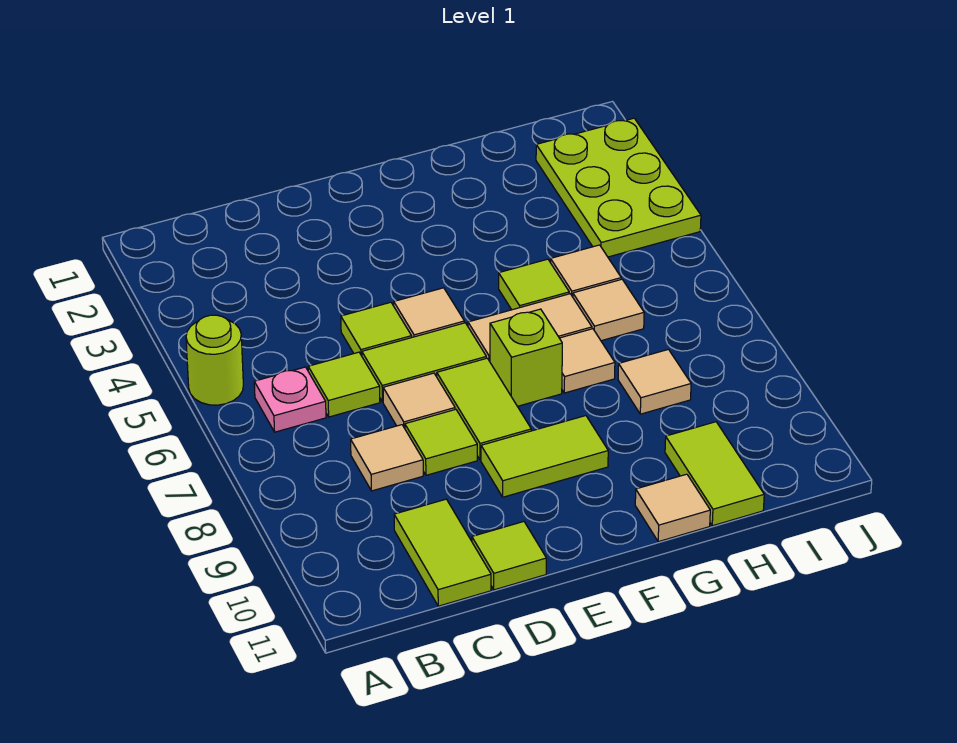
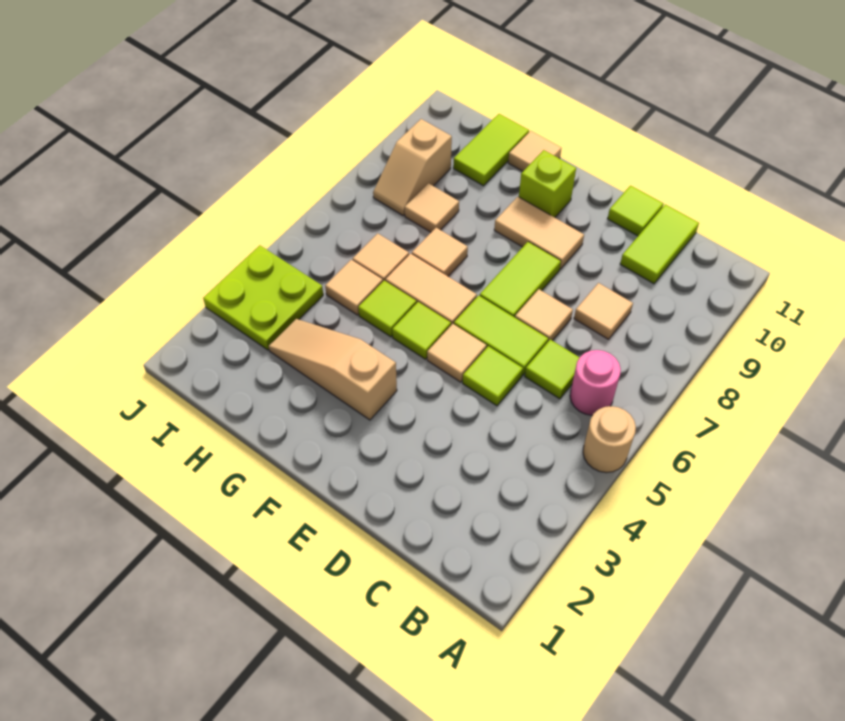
lime 1x1 round brick [186,315,243,405] -> tan 1x1 round brick [583,406,636,473]
pink 1x1 plate [254,367,326,432] -> pink 1x1 round brick [570,350,621,415]
lime 1x1 tile [405,409,477,475] -> lime 1x1 tile moved to [392,302,451,359]
lime 1x2 tile [481,416,608,497] -> tan 1x2 tile [494,197,584,269]
none -> tan 1x3 slope [269,319,397,420]
lime 1x1 brick [490,309,562,406] -> lime 1x1 brick moved to [519,150,576,217]
lime 2x3 plate [536,118,701,257] -> lime 2x2 plate [203,245,323,350]
none -> tan 1x2 slope [373,119,452,215]

